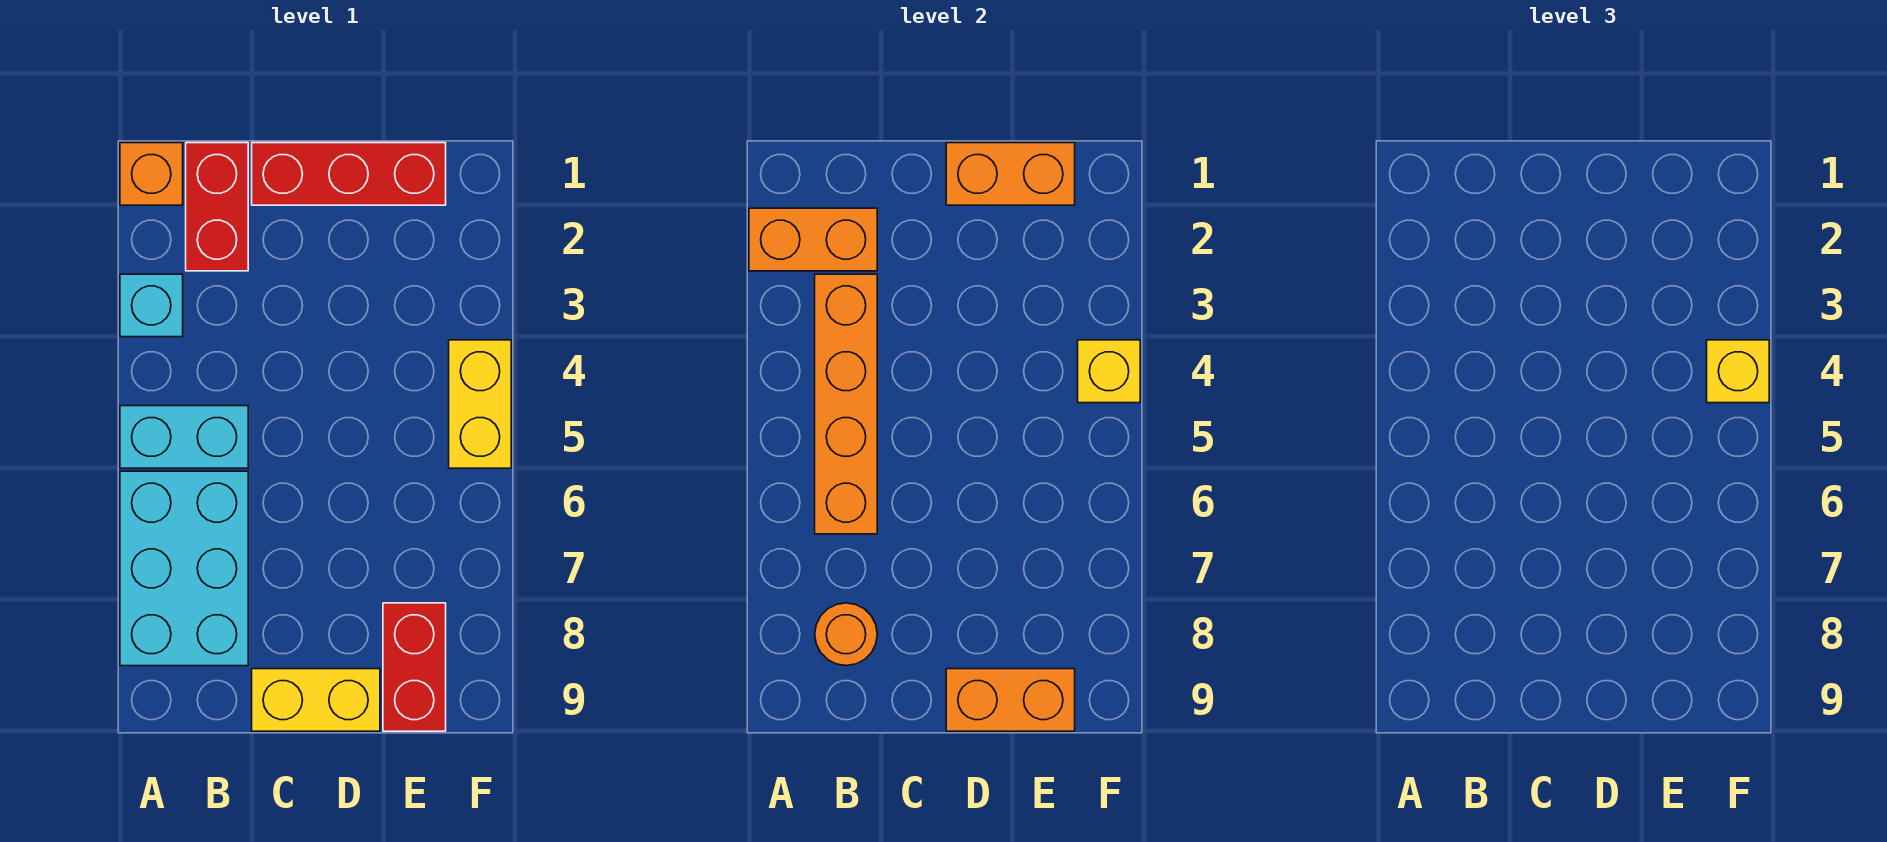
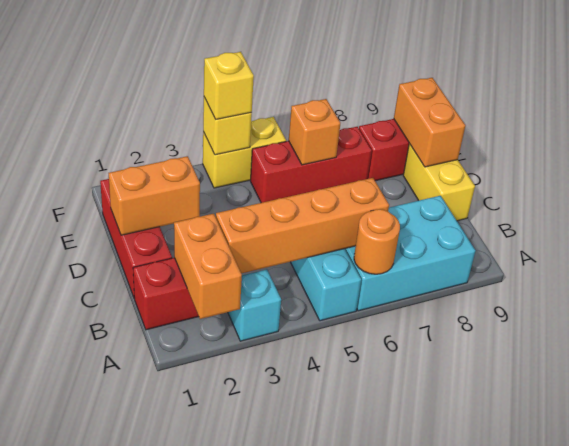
orange 1x1 brick [120,143,183,205] -> orange 1x1 brick moved to [289,99,340,165]
orange 1x1 round brick [815,603,877,666] -> orange 1x1 round brick moved to [354,209,400,274]
orange 1x2 brick [946,143,1075,205] -> orange 1x2 brick turned to [109,156,200,235]
none -> red 1x3 brick [250,127,372,203]

